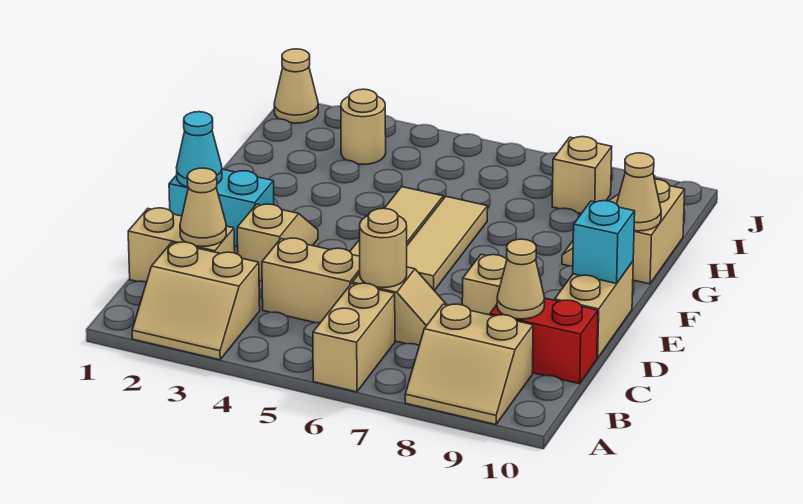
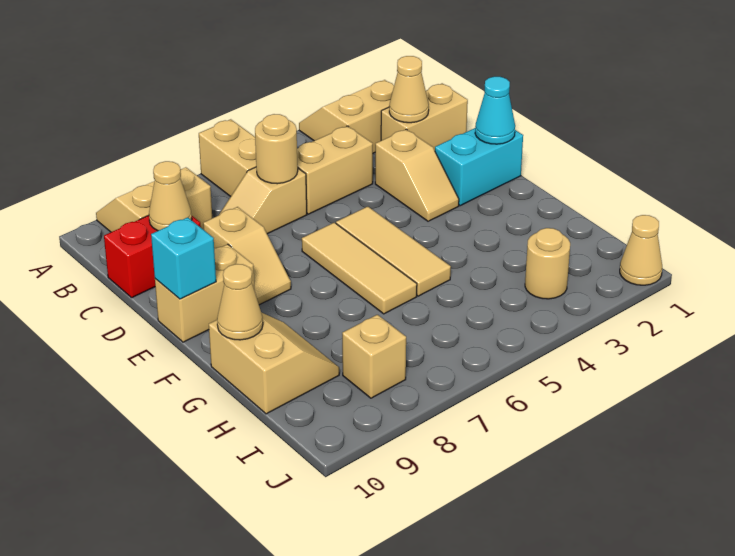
tan 1x2 brick [555,262,633,358] -> tan 1x2 brick turned to [155,244,255,342]

